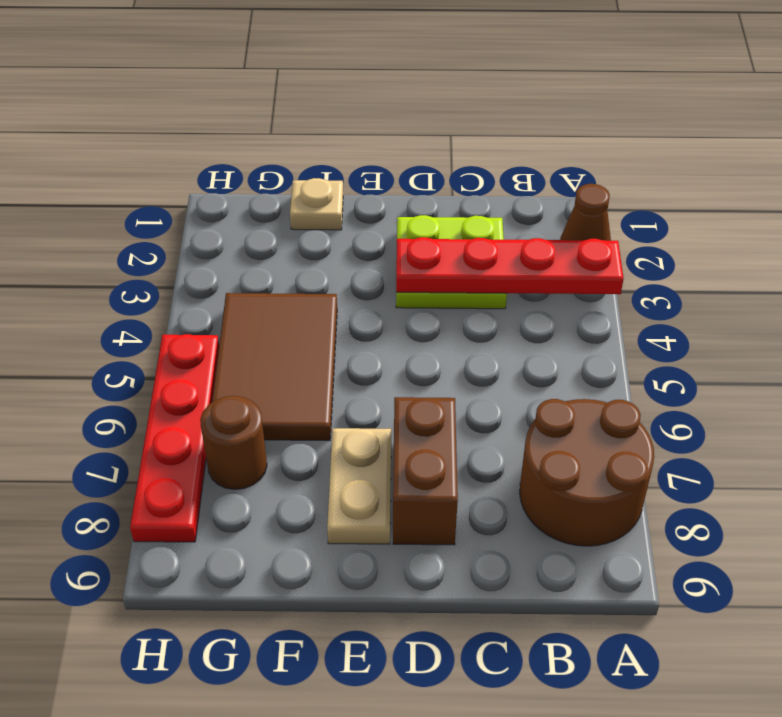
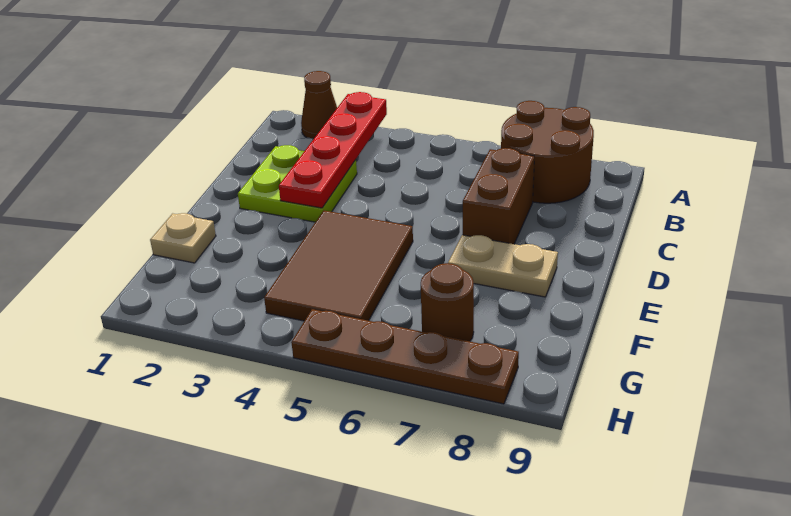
brown 1x2 brick [393,397,458,545] -> brown 1x2 brick turned to [463,148,534,244]
brown 2x3 tile [212,293,337,441] -> brown 2x3 tile turned to [264,210,413,321]
red 1x4 plate [130,334,219,542] -> brown 1x4 plate [291,309,519,404]

